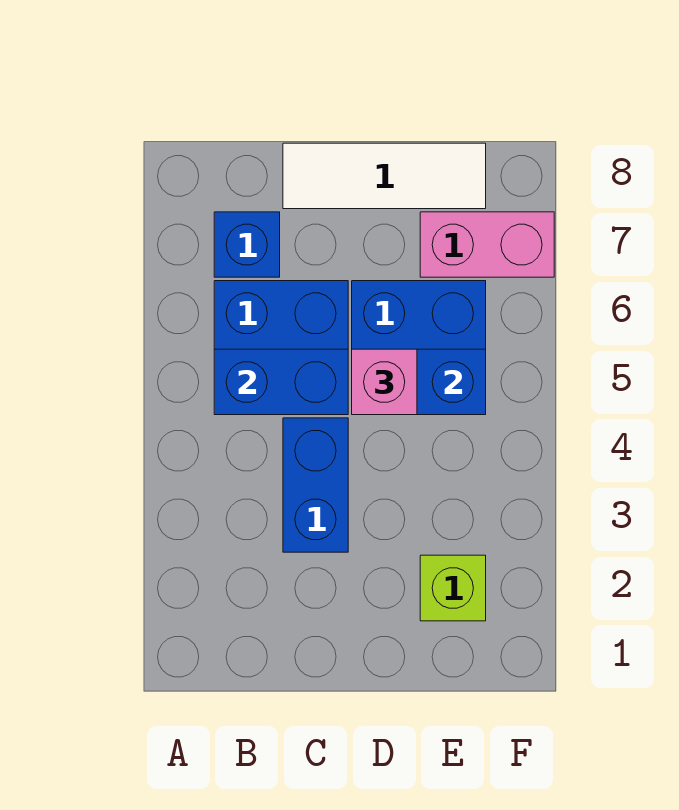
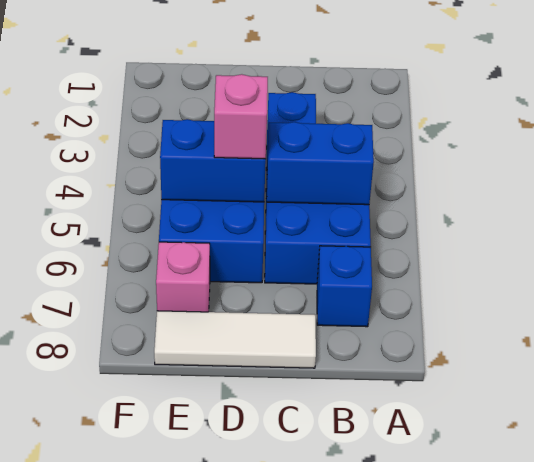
lime 1x1 brick [420,555,486,621] -> none
pink 1x2 brick [420,212,554,277] -> pink 1x1 brick [156,242,210,312]

